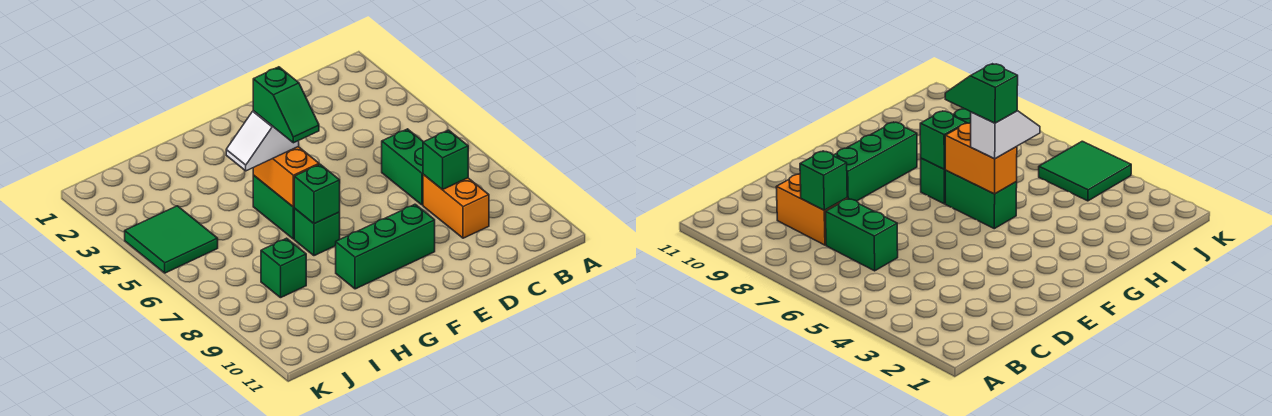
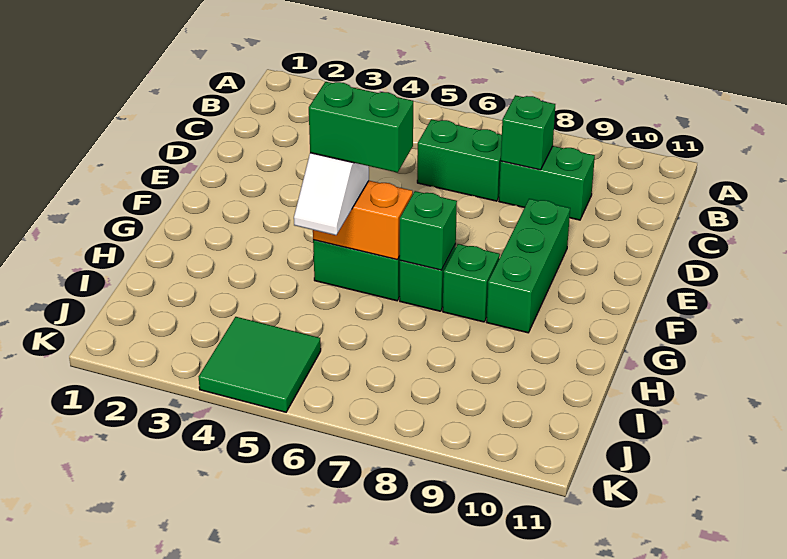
orange 1x2 brick [423,174,489,238] -> green 1x2 brick [499,146,595,220]
green 1x2 slope [253,67,319,143] -> green 1x2 brick [309,82,413,173]
green 1x1 brick [261,238,306,298] -> green 1x1 brick moved to [443,244,500,322]

